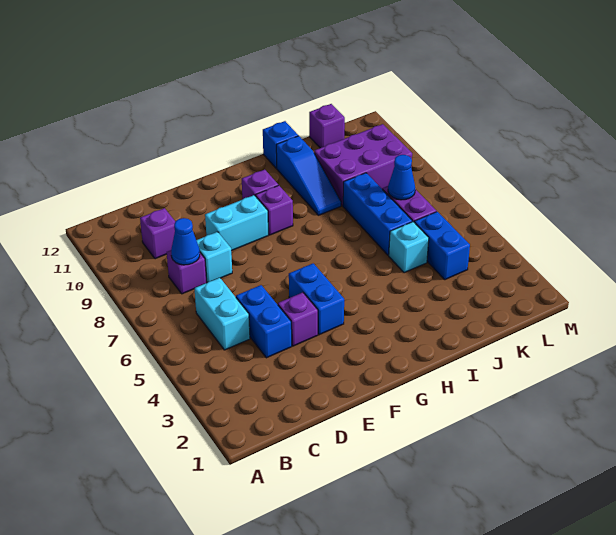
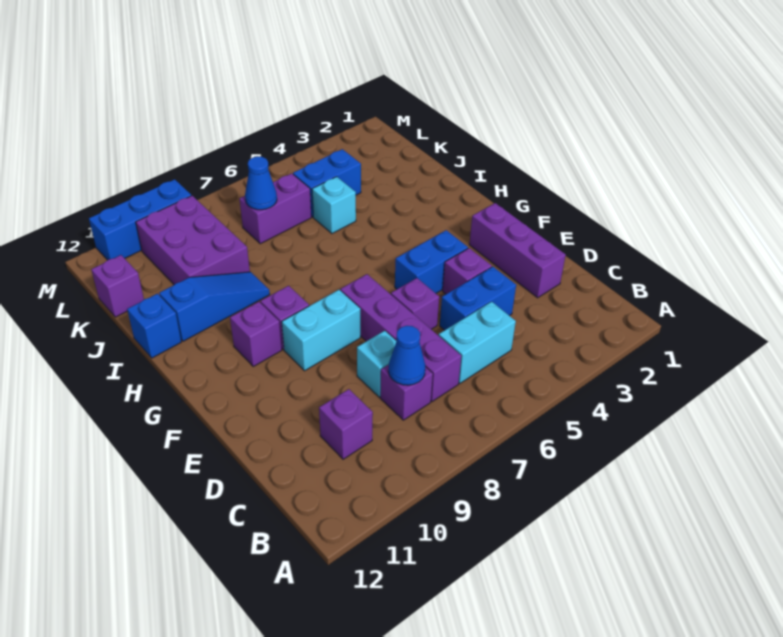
none -> purple 1x4 brick [340,274,461,402]
none -> purple 1x3 brick [469,203,566,298]
none -> purple 1x1 brick [391,278,439,329]
cyan 1x2 brick [205,195,268,251] -> cyan 1x2 brick turned to [282,290,360,371]
blue 1x3 brick [343,173,412,255] -> blue 1x3 brick moved to [89,179,191,260]

